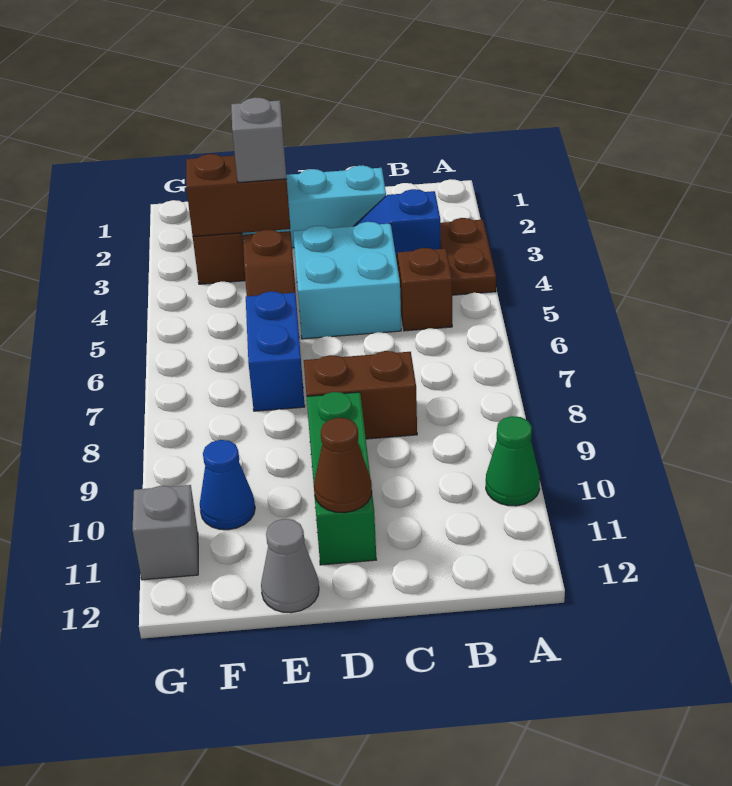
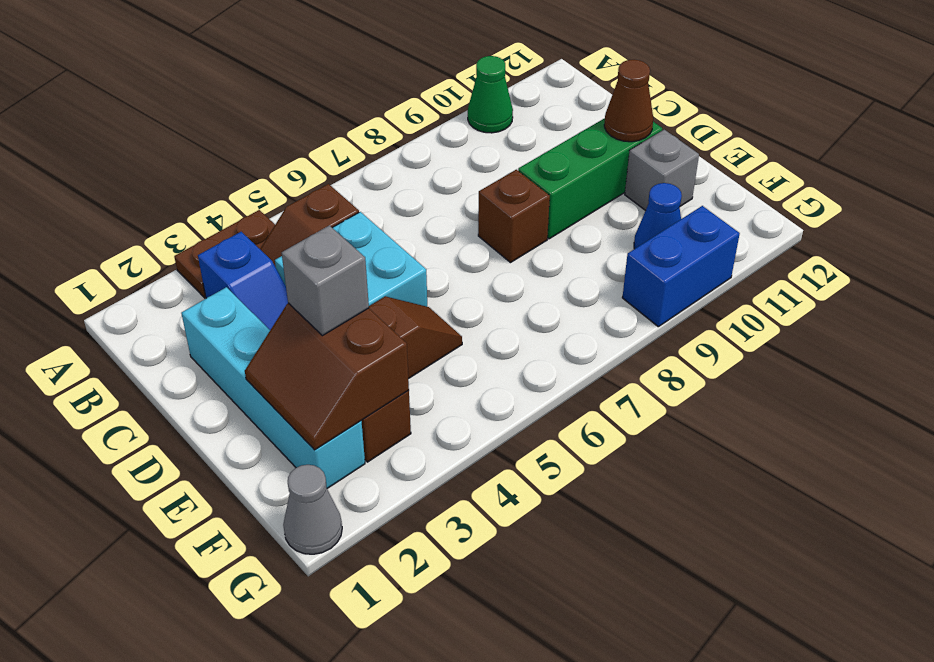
brown 1x2 brick [304,351,417,439] -> brown 1x1 brick [478,170,550,263]
blue 1x2 brick [246,291,305,411] -> blue 1x2 brick moved to [622,206,740,327]
grey 1x1 cone [261,519,319,613] -> grey 1x1 cone moved to [283,465,342,554]
grey 1x1 brick [133,485,198,580] -> grey 1x1 brick moved to [625,130,699,211]

